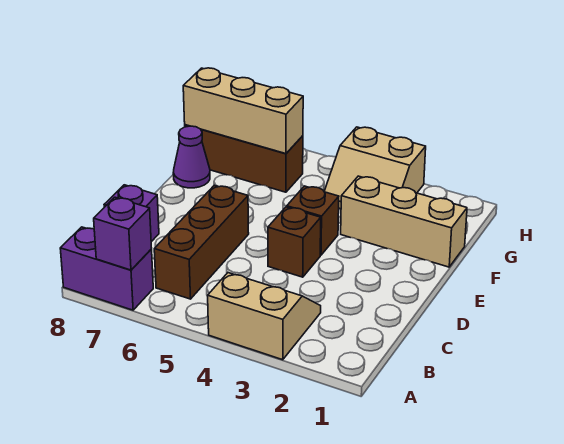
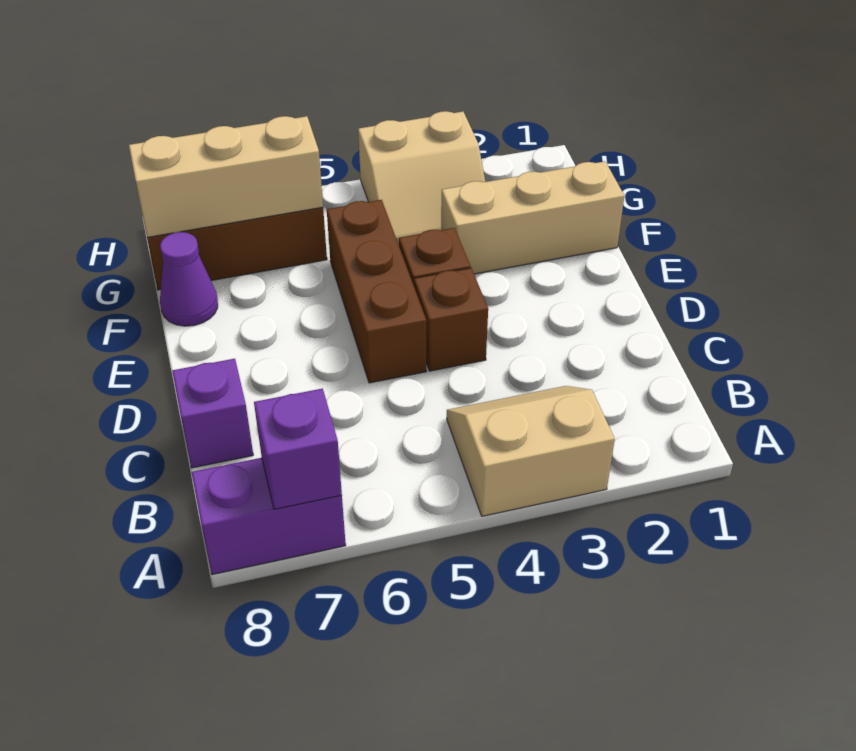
brown 1x3 brick [154,185,249,299] -> brown 1x3 brick moved to [327,200,426,383]

